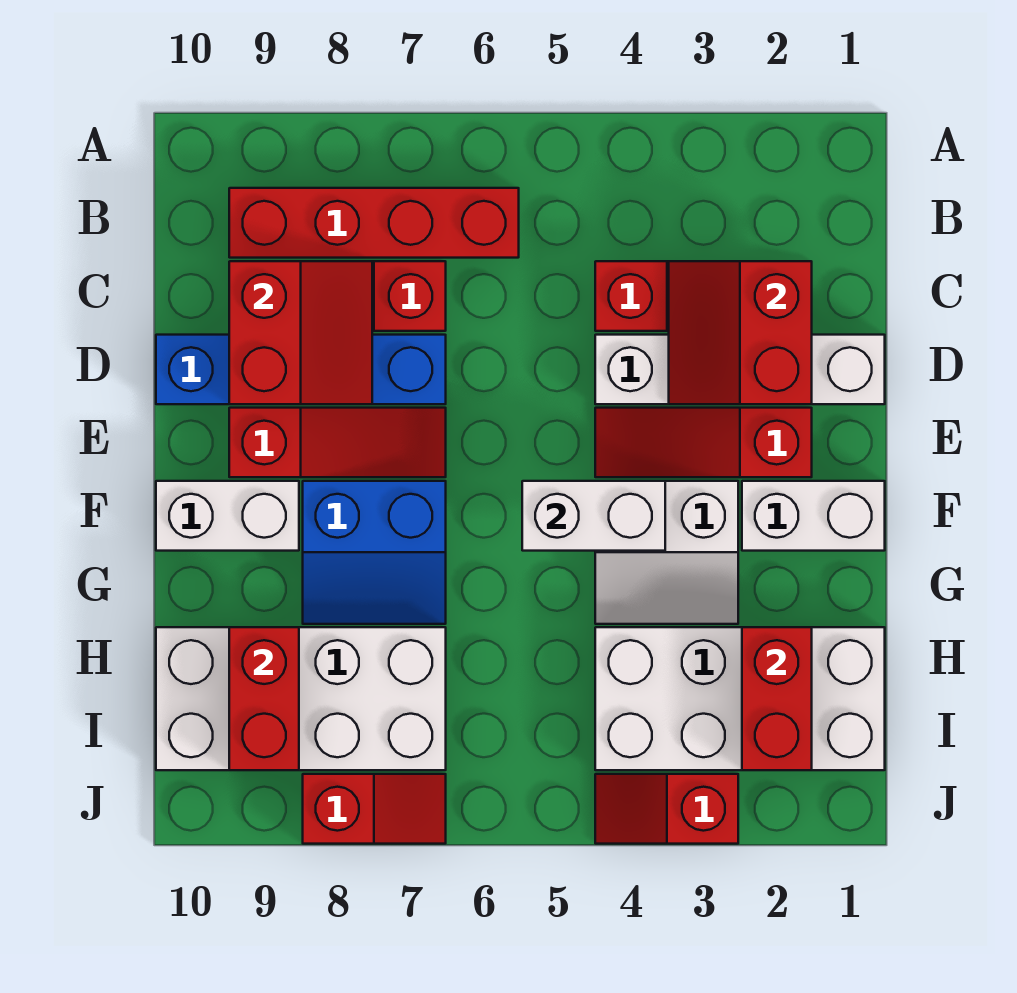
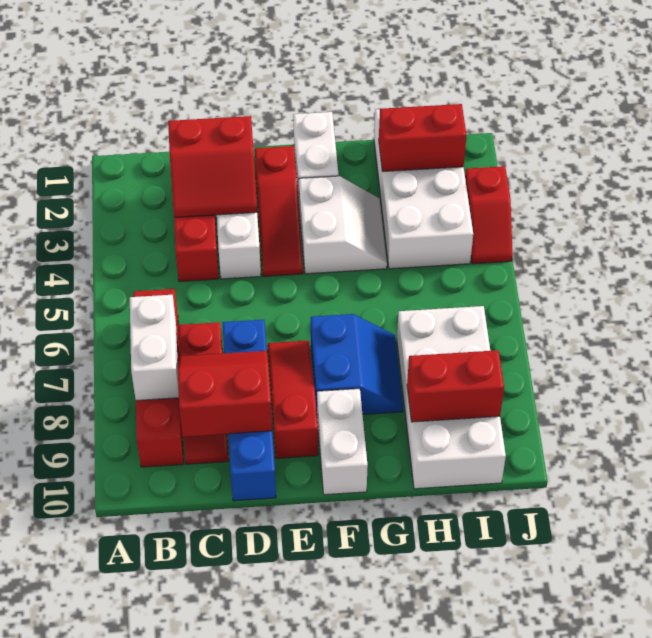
white 1x2 brick [522,481,665,551] -> white 1x2 brick moved to [130,295,179,401]
red 1x2 slope [303,774,446,844] -> none

